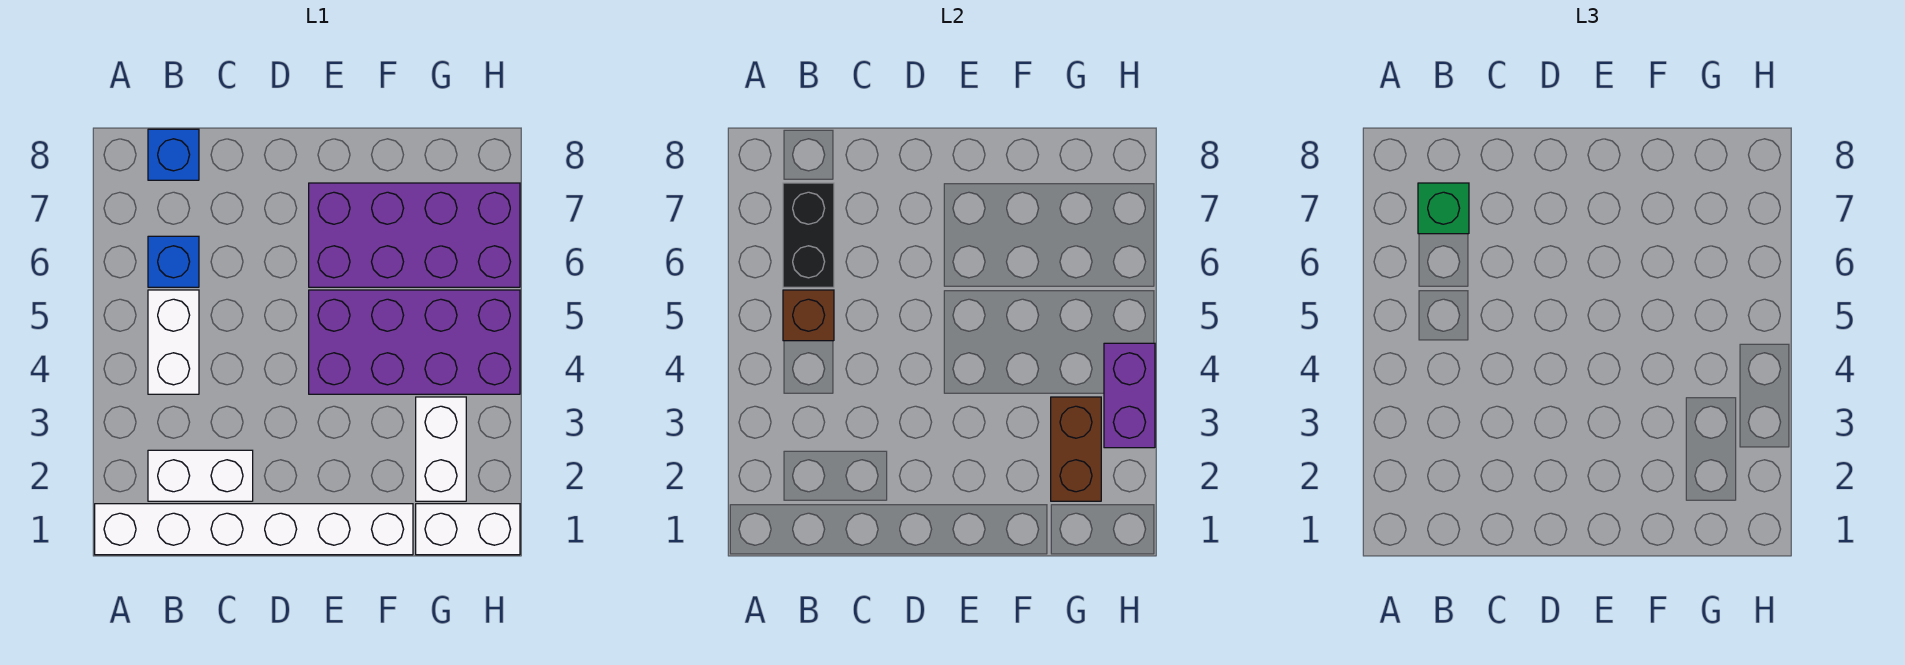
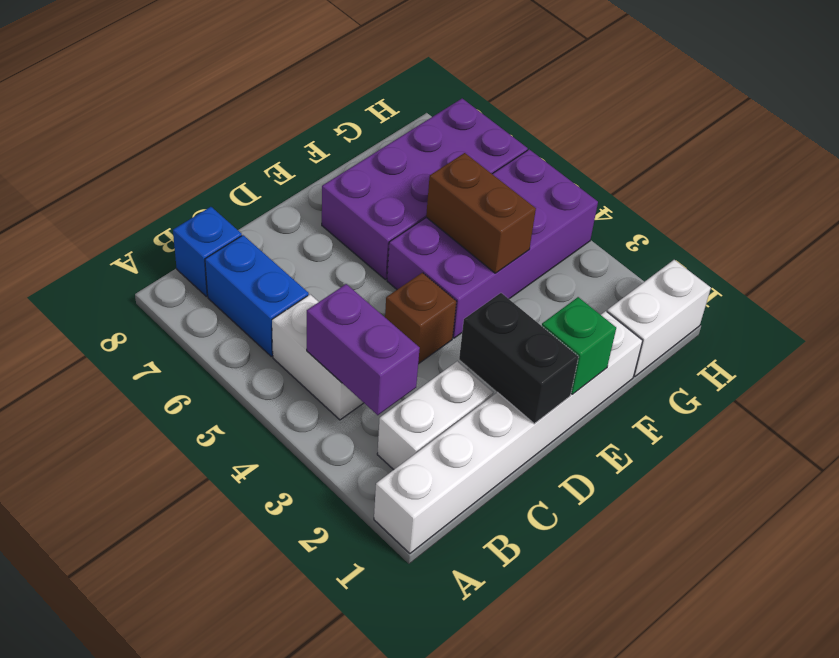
brown 1x1 brick [783,290,834,341] -> brown 1x1 brick moved to [385,273,457,364]
blue 1x1 brick [148,236,199,287] -> blue 1x2 brick [205,235,309,356]
black 1x2 brick [783,183,834,287] -> black 1x2 brick moved to [459,293,578,424]
green 1x1 brick [1418,183,1469,234] -> green 1x1 brick moved to [542,297,616,394]
white 1x2 brick [416,397,466,501] -> none
brown 1x2 brick [1051,397,1101,501] -> brown 1x2 brick moved to [426,153,536,273]
purple 1x2 brick [1104,343,1155,448] -> purple 1x2 brick moved to [307,284,420,415]

